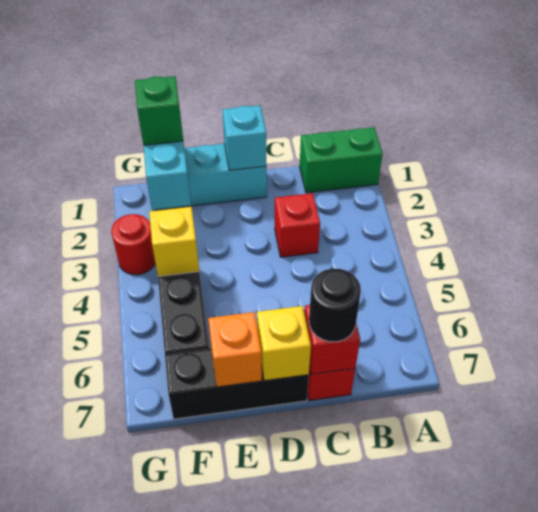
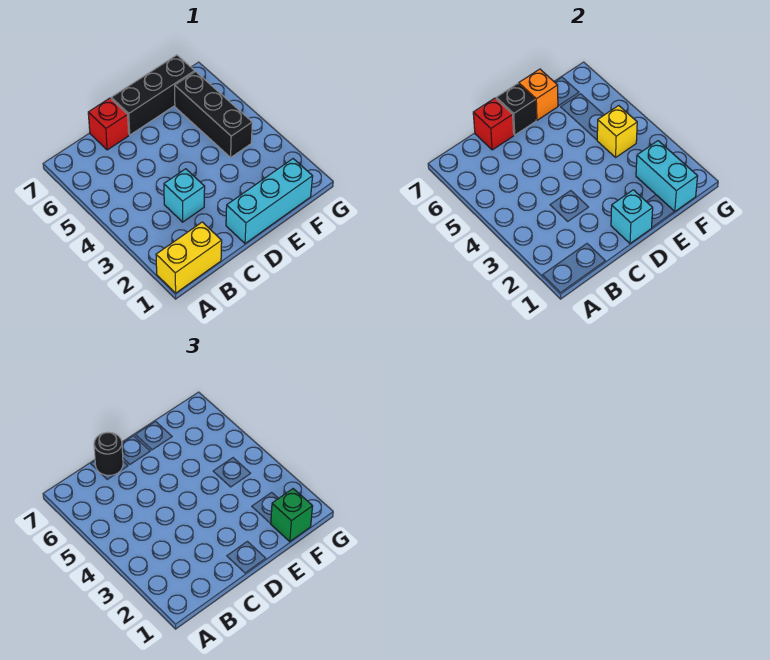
green 1x2 brick [300,127,383,193] -> yellow 1x2 brick [156,222,222,293]
red 1x1 brick [275,193,320,257] -> cyan 1x1 brick [164,169,205,222]
yellow 1x1 brick [257,306,311,381] -> black 1x1 brick [496,84,536,135]
red 1x1 round brick [111,214,155,275] -> none

